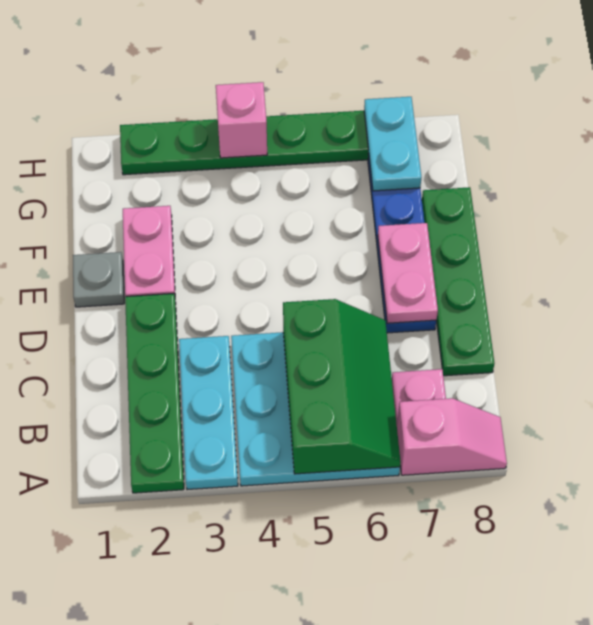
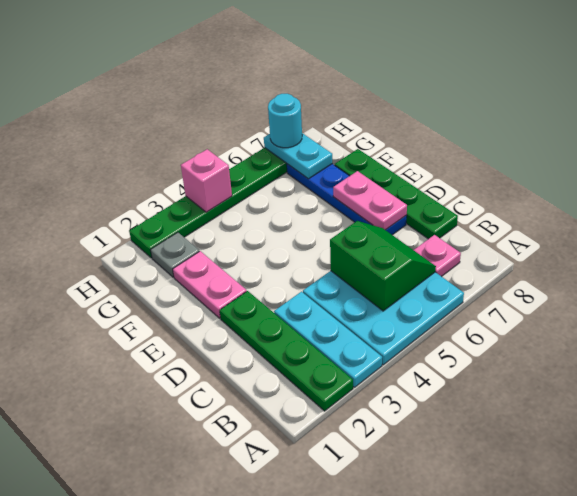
green 2x3 slope [283,299,401,474] -> green 2x2 slope [330,221,436,311]
pink 1x2 slope [397,398,507,475] -> none
grey 1x1 plate [73,252,124,307] -> grey 1x1 plate moved to [151,232,199,277]
none -> cyan 1x1 round brick [268,94,302,148]

